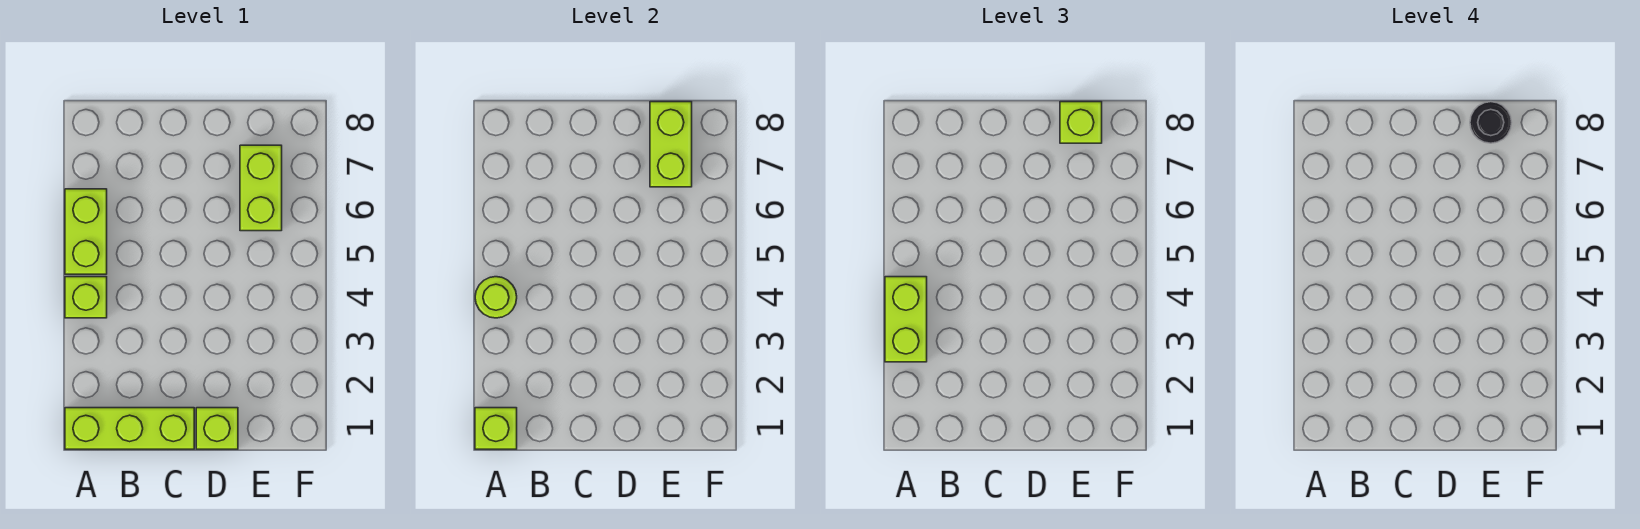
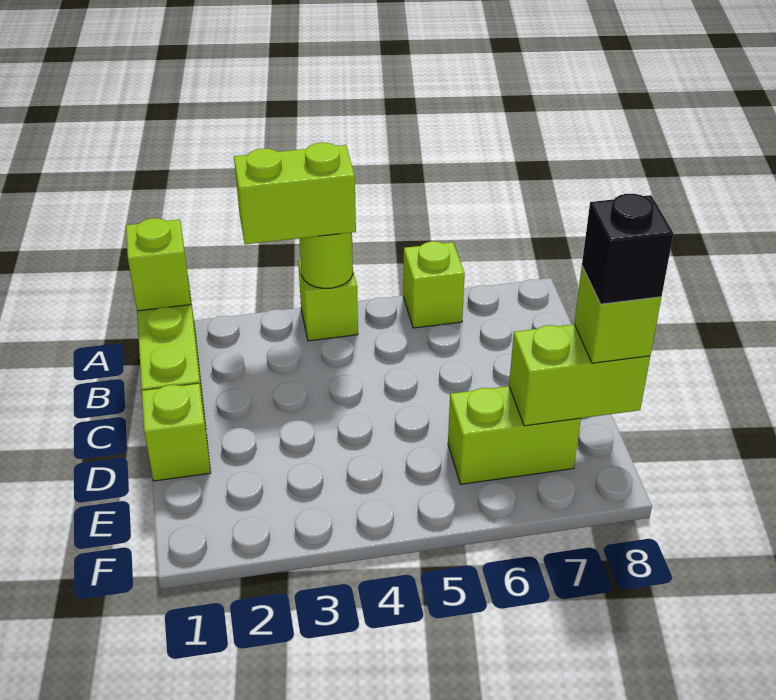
lime 1x2 brick [65,189,107,274] -> lime 1x1 brick [403,241,465,328]
black 1x1 round brick [1470,102,1512,143] -> black 1x1 brick [582,194,673,304]

